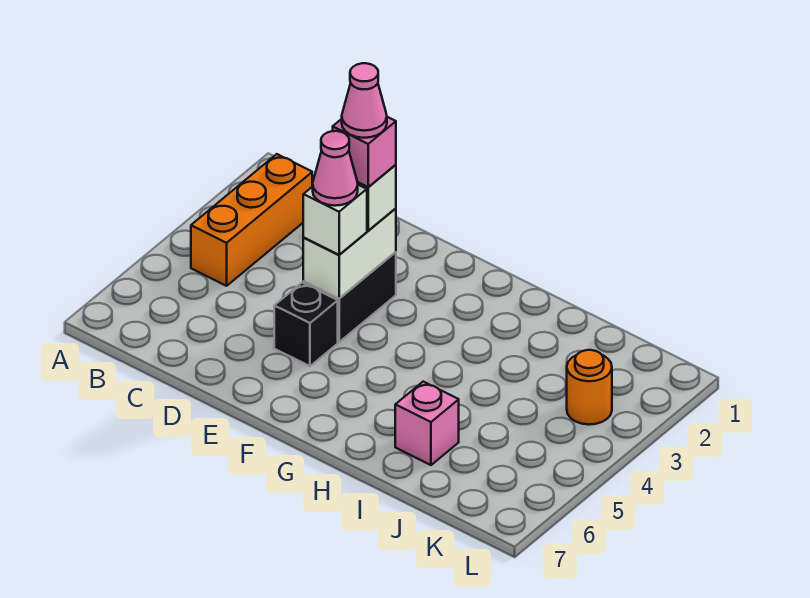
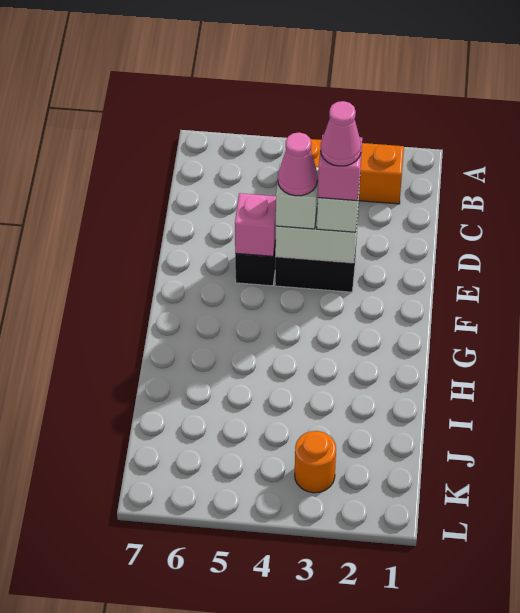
pink 1x1 brick [395,382,459,465] -> pink 1x1 brick moved to [235,193,276,256]

